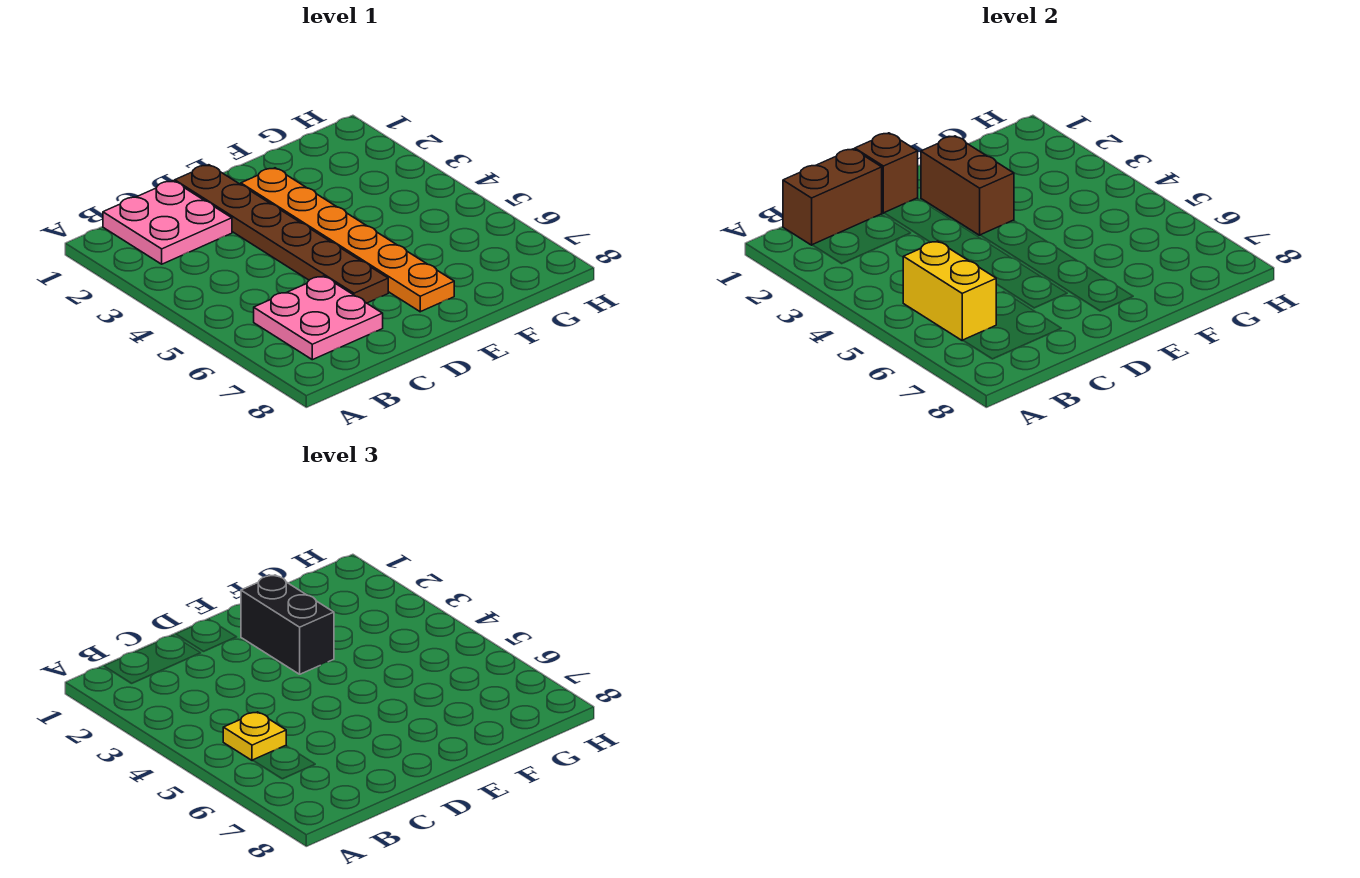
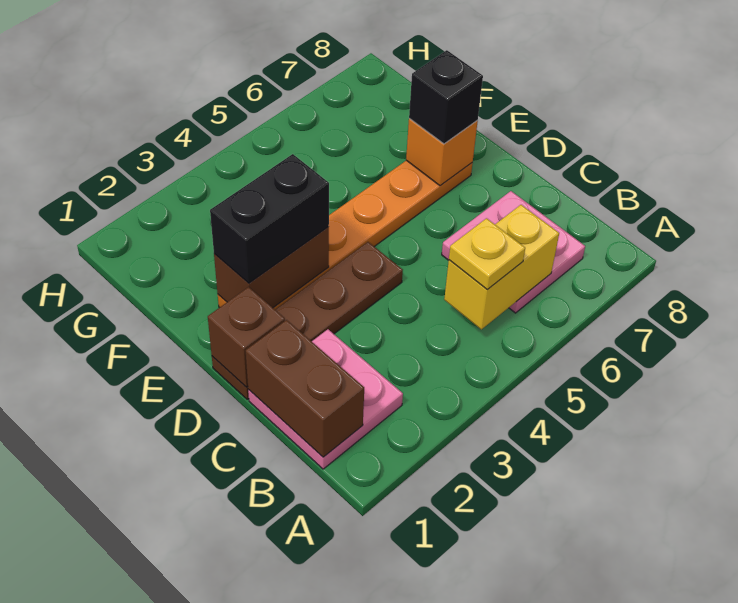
brown 1x6 plate [175,165,388,303] -> brown 1x4 plate [212,242,403,399]
none -> orange 1x1 brick [406,118,478,186]
none -> black 1x1 brick [409,50,483,144]

